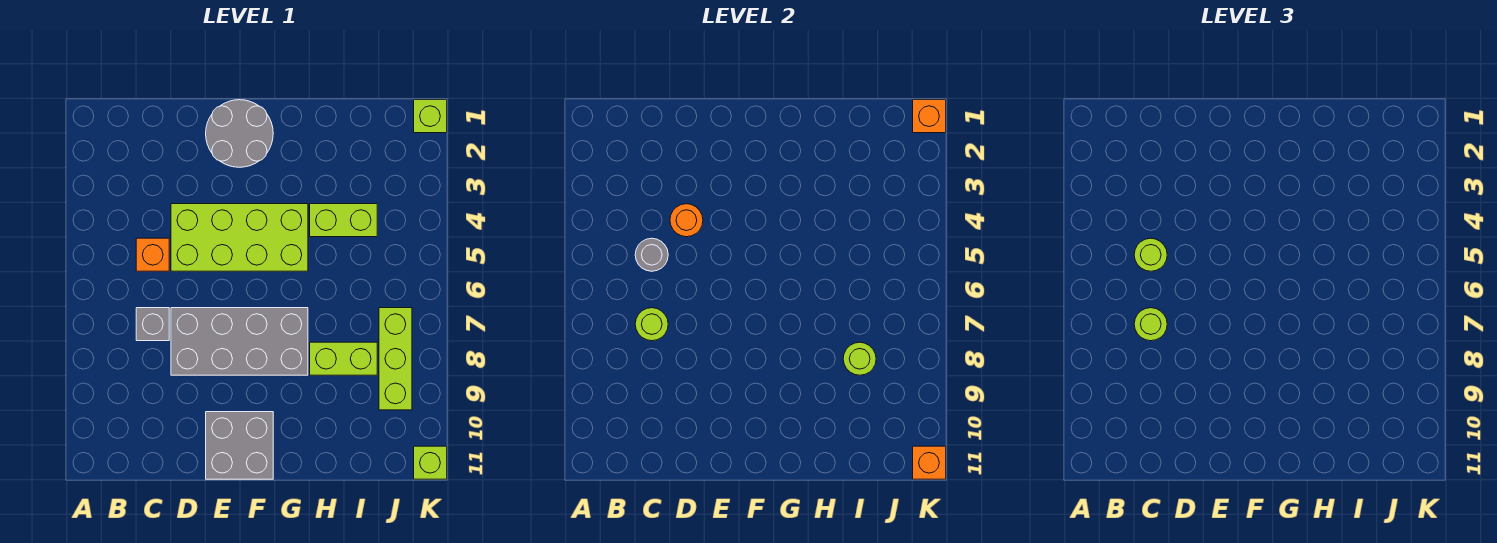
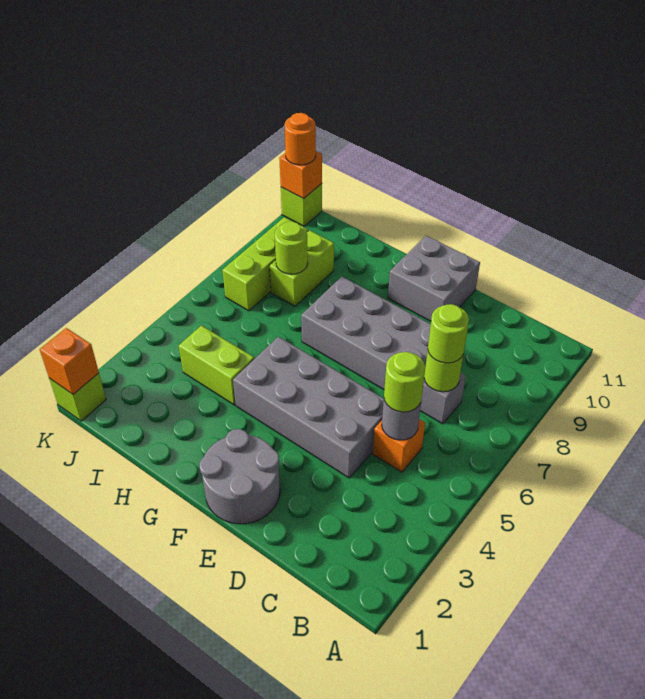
lime 2x4 brick [171,204,308,271] -> grey 2x4 brick [233,337,384,478]
orange 1x1 round brick [670,204,703,237] -> orange 1x1 round brick moved to [284,113,316,165]
lime 1x2 brick [310,342,377,375] -> lime 1x2 brick turned to [270,230,334,306]

